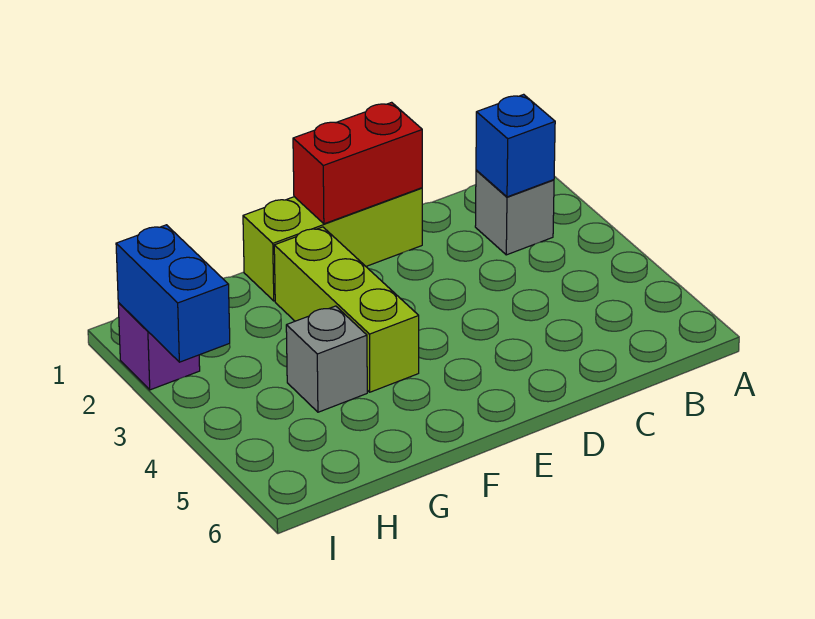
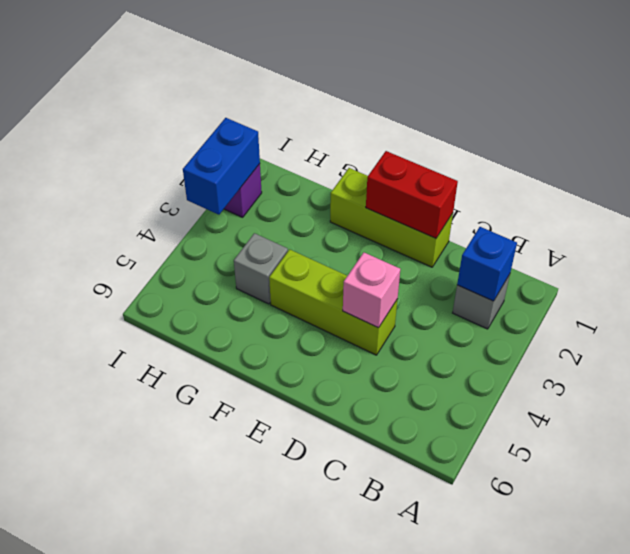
none -> pink 1x1 brick [343,253,400,328]
lime 1x3 brick [274,227,419,392] -> lime 1x3 brick turned to [269,249,397,355]

